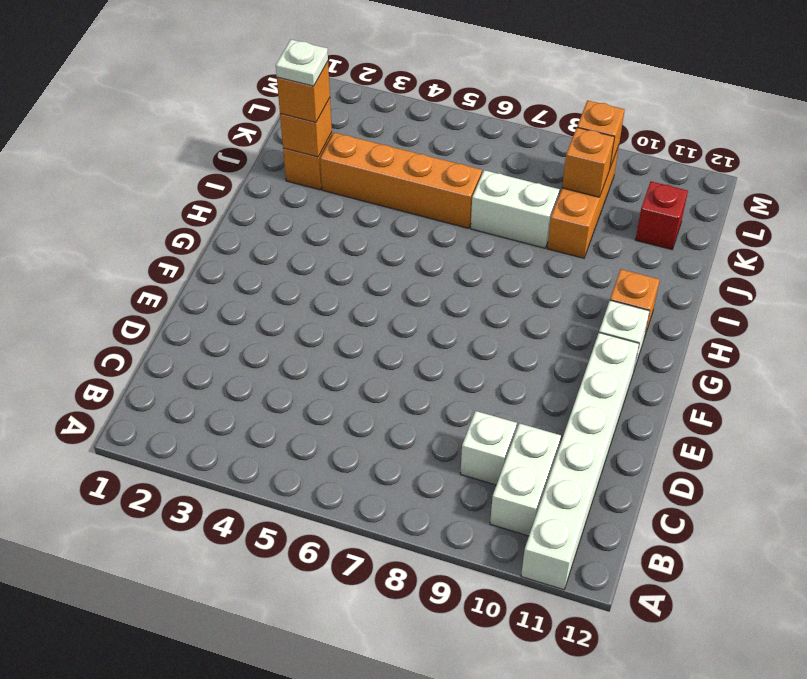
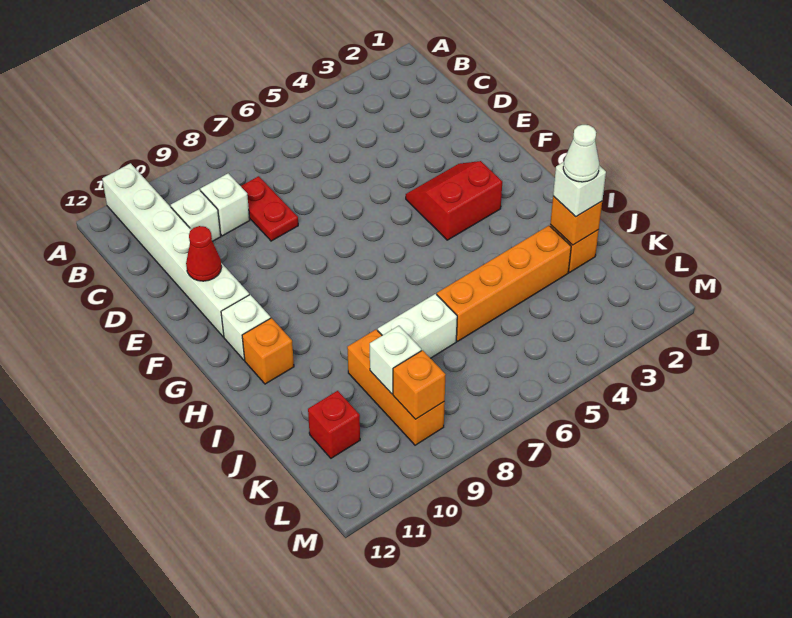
white 1x2 brick [490,423,561,536] -> white 1x1 brick [171,189,221,241]
none -> red 1x2 plate [241,176,298,241]
none -> red 1x1 cone [186,226,222,281]
none -> red 2x2 slope [406,161,502,240]
orange 1x1 brick [277,62,330,123] -> white 1x1 brick [553,162,606,217]
white 1x1 plate [276,40,328,86] -> white 1x1 cone [563,125,599,182]
orange 1x1 brick [562,128,615,197] -> white 1x1 brick [370,326,421,394]

